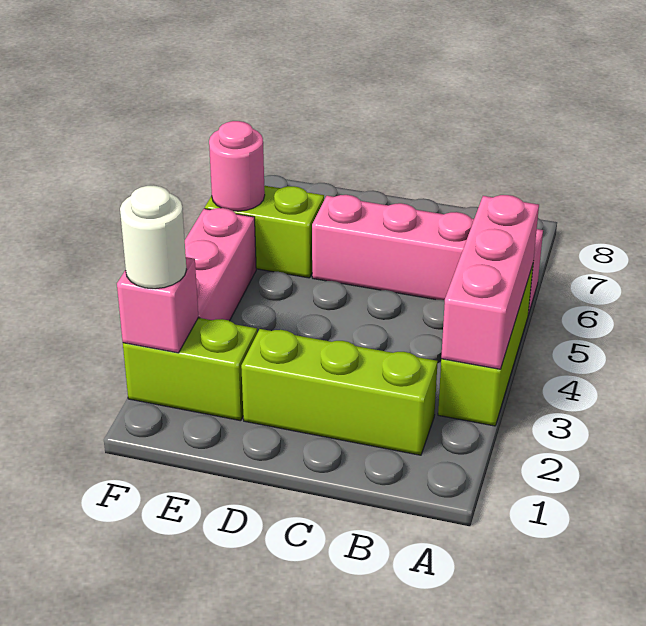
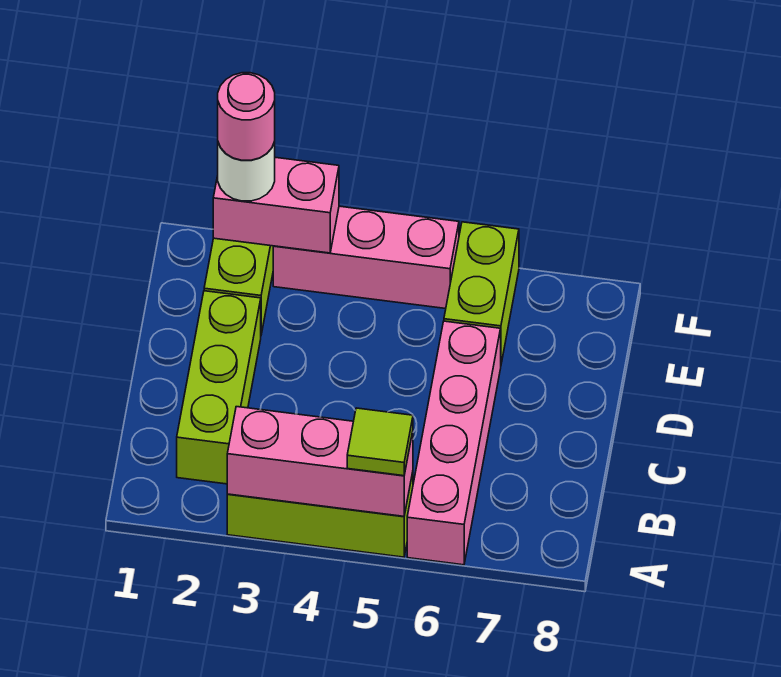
none -> lime 1x1 tile [347,408,413,476]
pink 1x1 brick [117,257,198,353] -> pink 1x2 brick [213,157,339,253]
pink 1x1 round brick [209,121,265,211] -> pink 1x1 round brick moved to [218,73,275,160]

